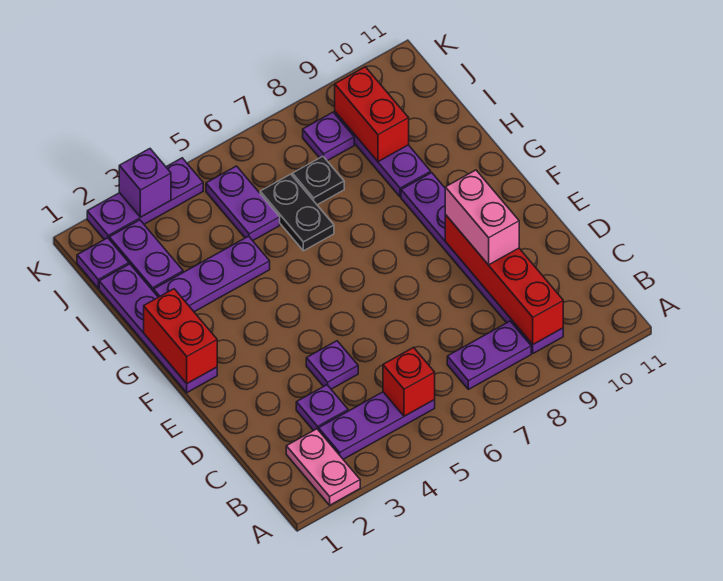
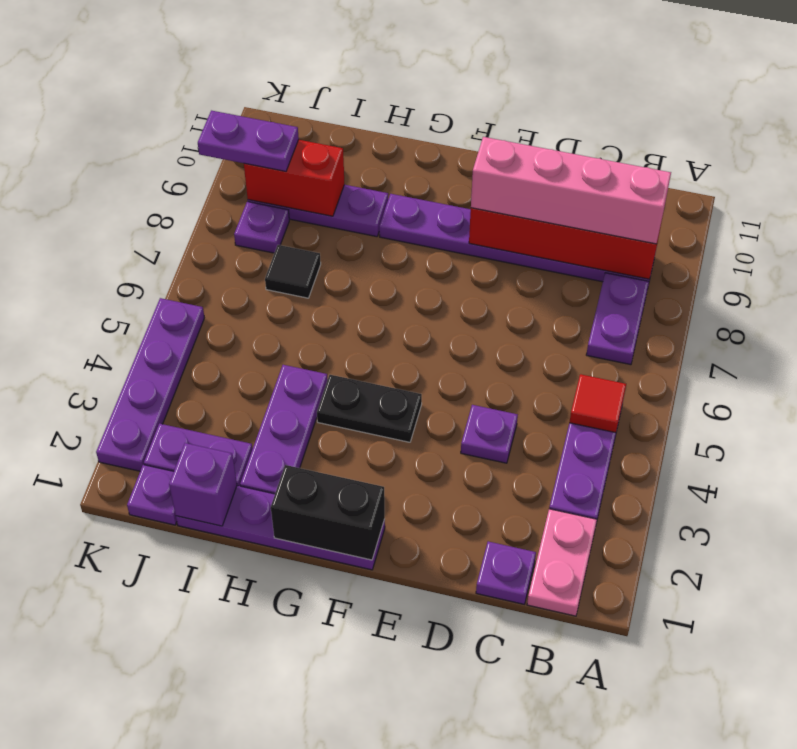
pink 1x2 plate [286,429,360,505] -> pink 1x2 plate turned to [527,509,597,616]
red 1x1 brick [383,348,435,416] -> red 1x1 tile [569,374,626,433]
purple 1x1 plate [296,385,348,431] -> purple 1x1 plate moved to [476,541,536,604]
pink 1x2 brick [445,170,519,265] -> pink 1x4 brick [471,137,671,244]
red 1x2 brick [144,289,217,383] -> black 1x2 brick [271,465,385,560]
black 1x2 plate [260,174,334,251] -> black 1x2 plate moved to [317,375,422,442]
purple 1x2 plate [206,166,280,241] -> purple 1x2 plate moved to [198,111,299,171]
black 1x1 plate [292,156,344,205] -> black 1x1 tile [265,245,321,298]
purple 1x3 plate [87,158,203,239] -> purple 1x4 plate [96,298,204,471]
purple 1x1 brick [119,149,171,217] -> purple 1x1 brick moved to [169,443,237,526]

